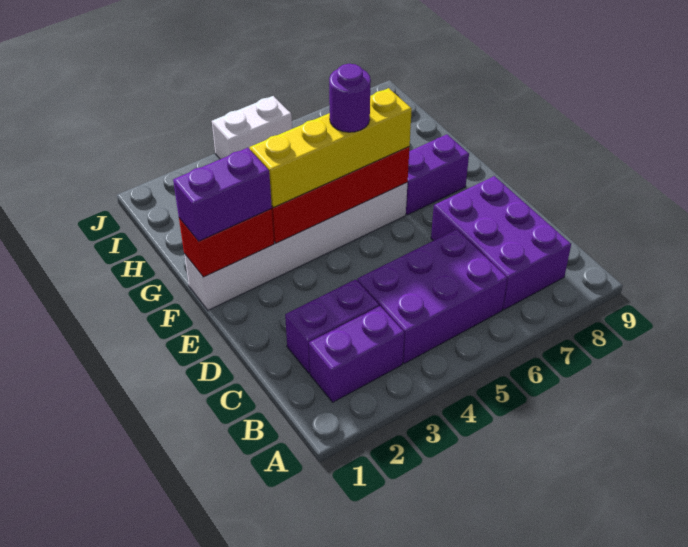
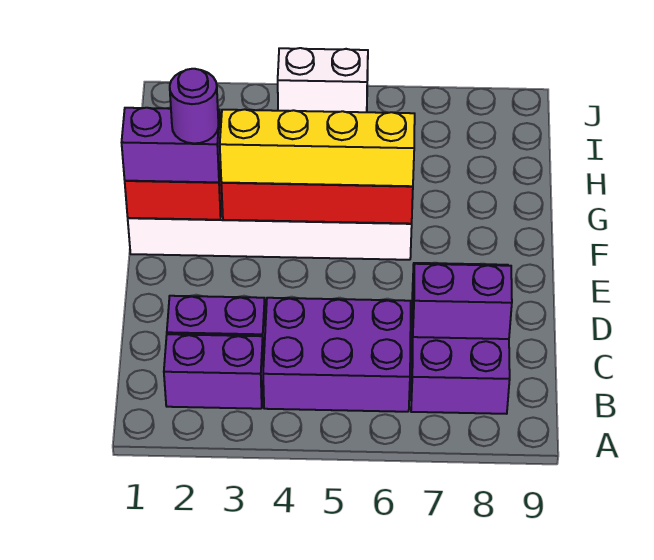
purple 1x1 round brick [329,64,371,132] -> purple 1x1 round brick moved to [170,69,219,143]
purple 1x2 brick [406,134,469,215] -> purple 1x2 brick moved to [413,264,512,339]

